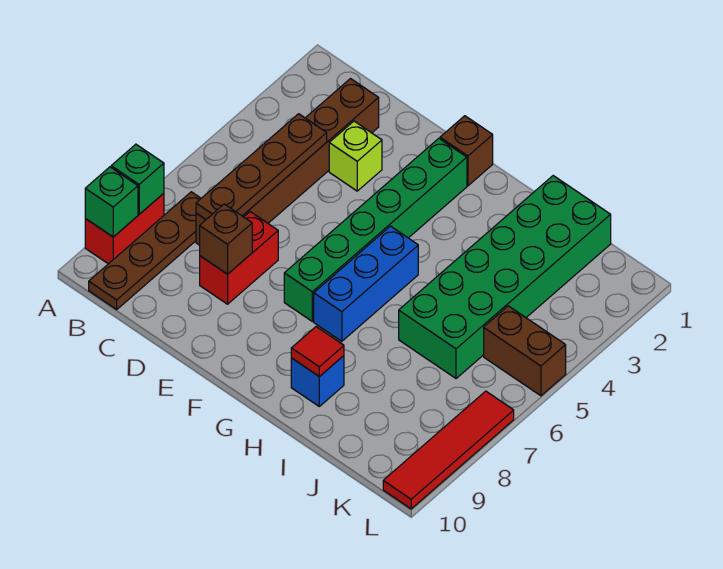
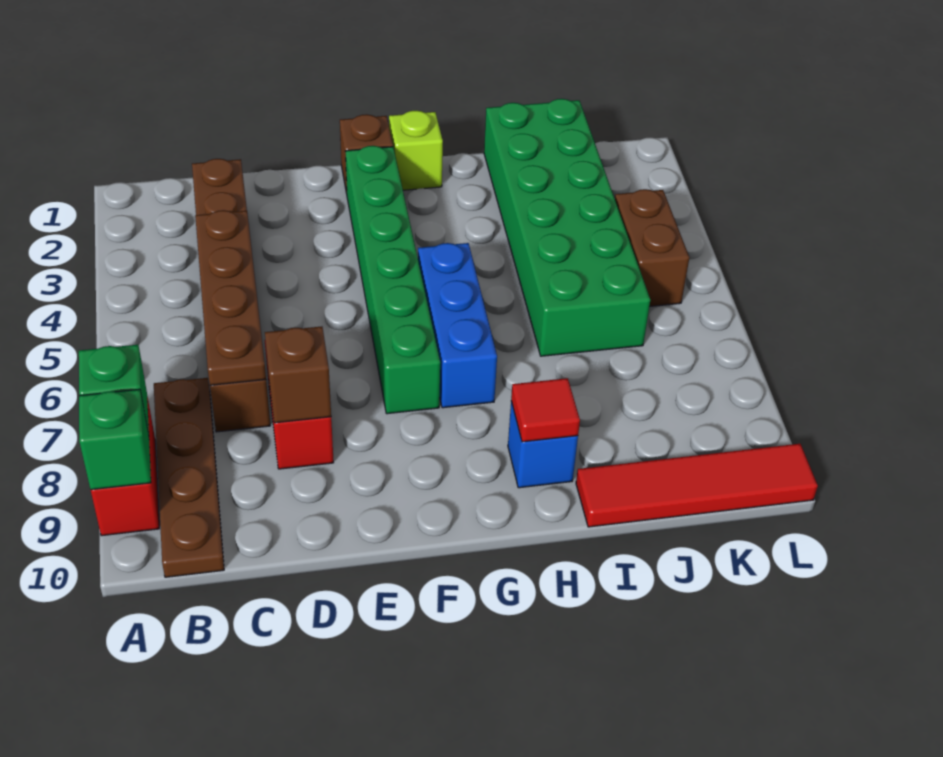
lime 1x1 brick [329,121,382,191] -> lime 1x1 brick moved to [389,111,443,190]
brown 1x2 brick [484,306,566,396] -> brown 1x2 brick turned to [615,189,689,306]
red 1x4 tile [383,391,514,509] -> red 1x4 tile turned to [576,444,818,527]

